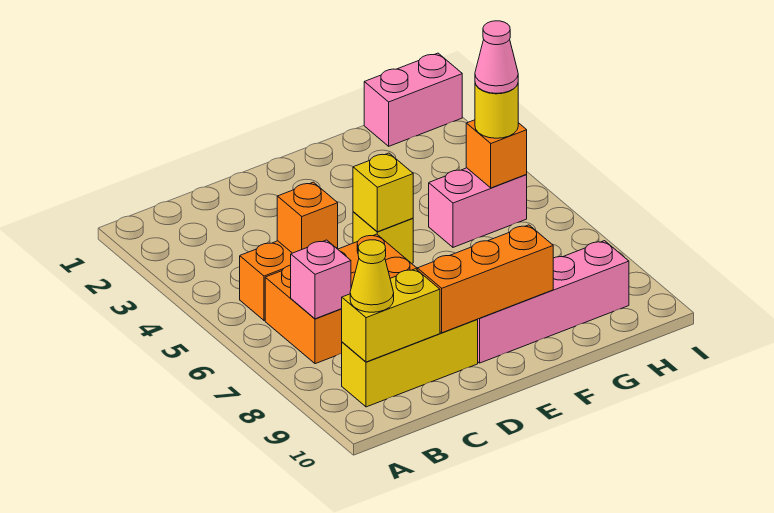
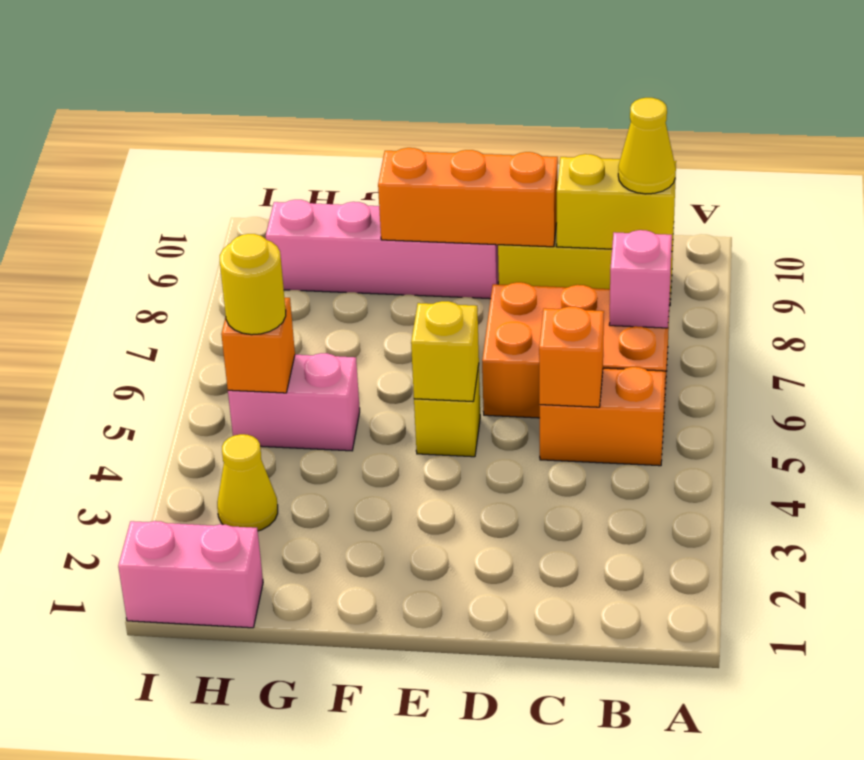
none -> yellow 1x1 cone [217,434,278,531]
pink 1x1 cone [475,21,518,93] -> none

